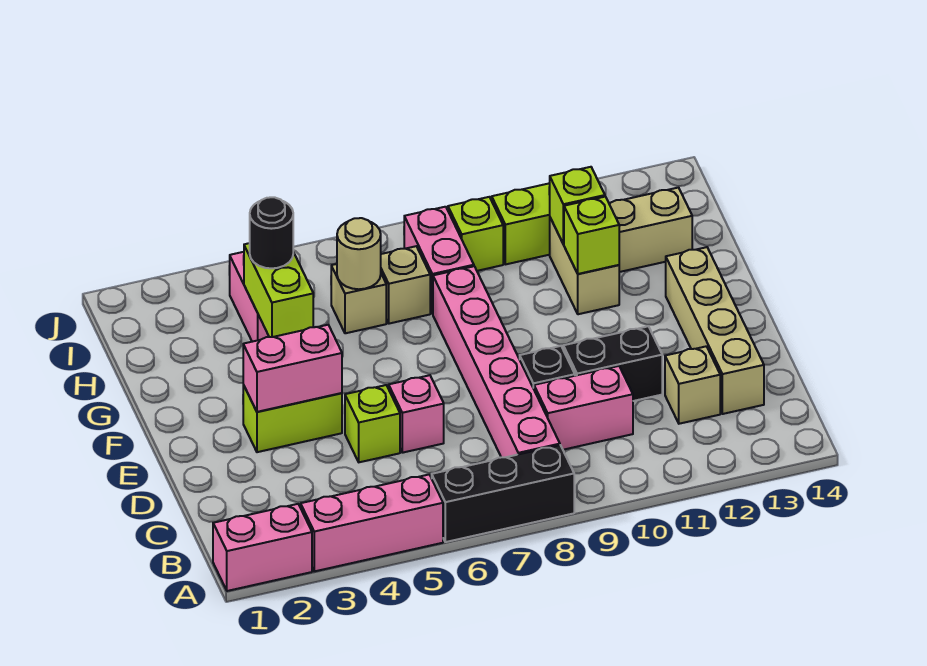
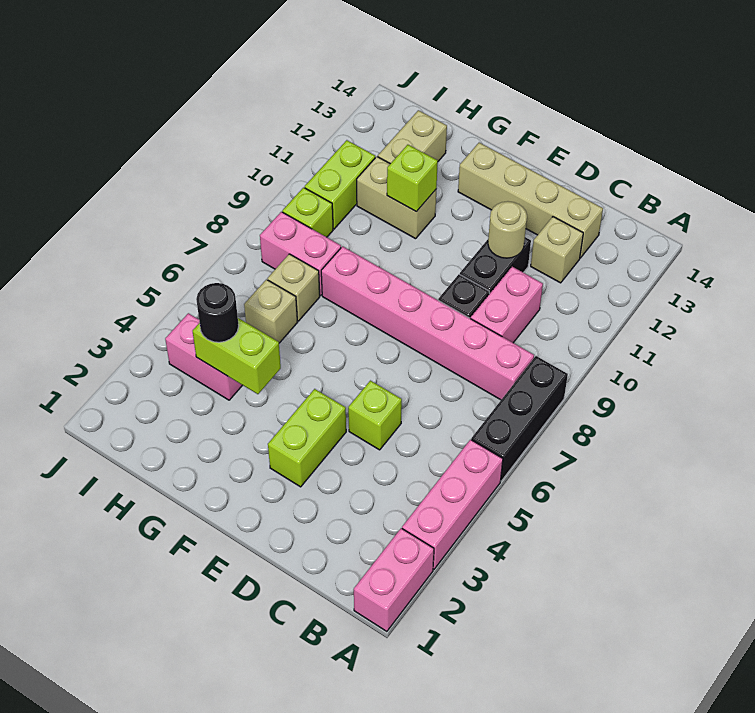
pink 1x1 brick [389,375,444,453] -> none
pink 1x2 brick [243,325,342,412] -> none
tan 1x1 round brick [337,218,381,289] -> tan 1x1 round brick moved to [488,201,527,258]
lime 1x1 brick [549,167,605,244] -> none

